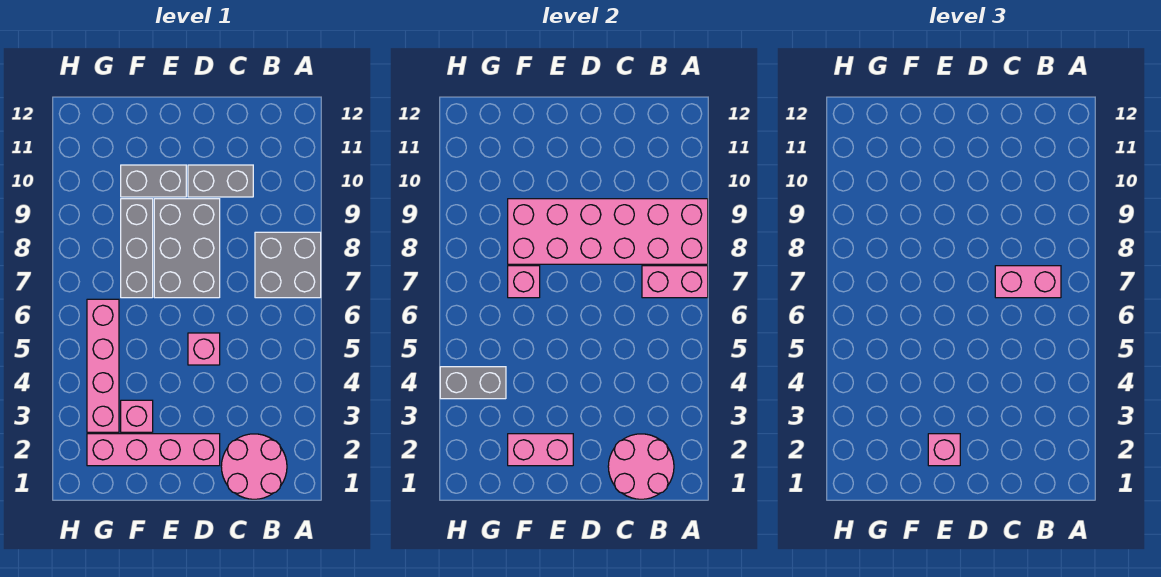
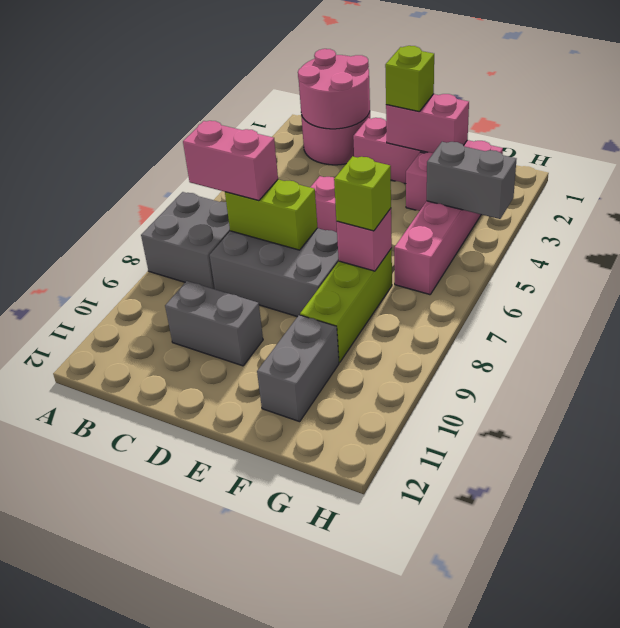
pink 1x2 brick [642,266,708,298] -> none
pink 2x6 brick [508,199,708,264] -> none
none -> lime 1x2 brick [225,179,317,250]
grey 2x3 brick [154,199,220,298] -> grey 2x3 brick turned to [210,228,339,317]
pink 1x1 brick [928,434,960,466] -> lime 1x1 brick [385,46,434,112]
grey 1x2 brick [121,165,186,197] -> grey 1x2 brick turned to [257,315,339,422]
grey 1x3 brick [121,199,153,298] -> lime 1x3 brick [300,248,392,363]
none -> lime 1x1 brick [334,156,391,231]

